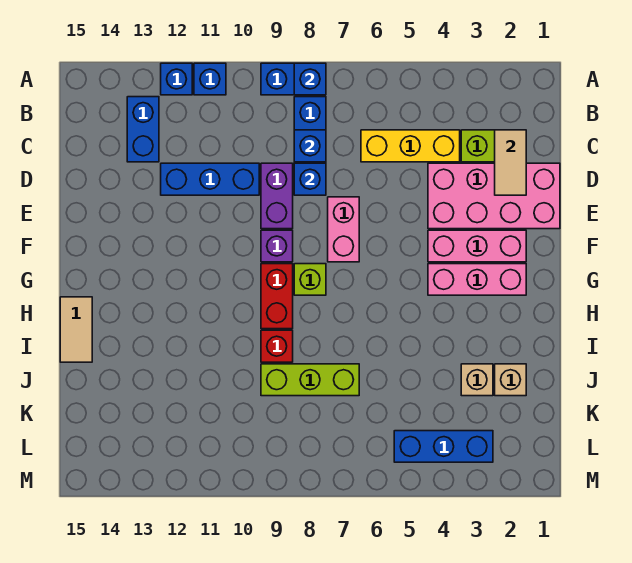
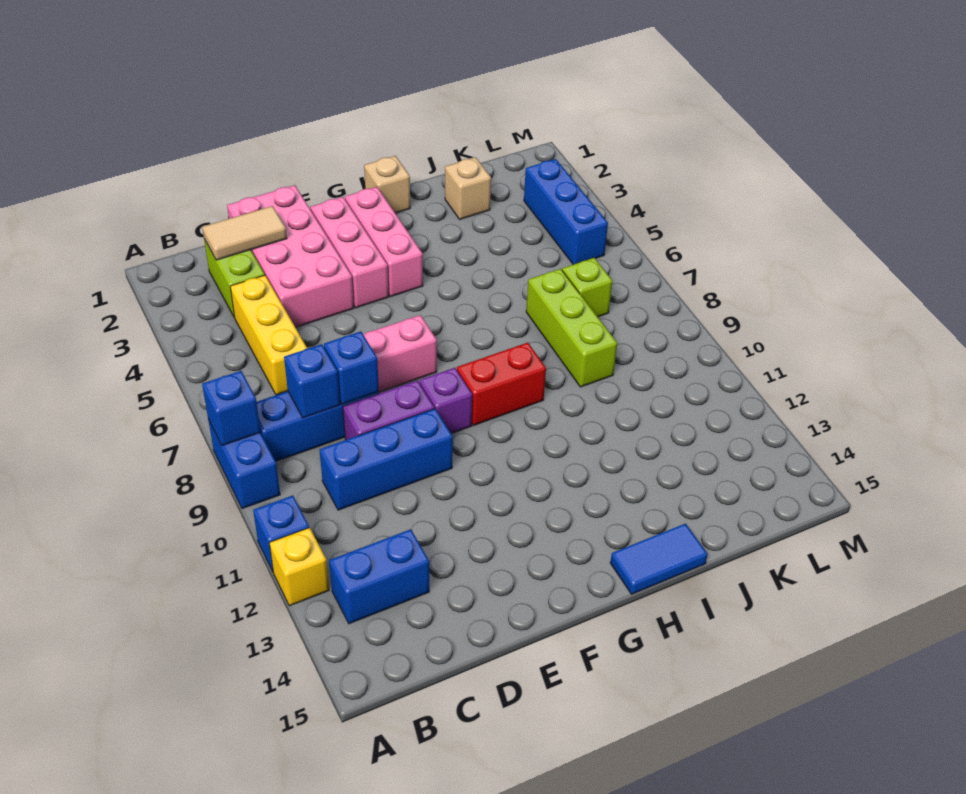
blue 1x1 brick [161,63,192,95] -> yellow 1x1 brick [269,528,329,606]
blue 1x3 brick [161,163,259,195] -> blue 1x3 brick turned to [320,409,453,510]
lime 1x1 brick [294,264,326,295] -> lime 1x1 brick moved to [562,258,612,317]
tan 1x2 tile [60,297,92,362] -> blue 1x2 tile [610,524,708,594]
red 1x1 brick [261,330,293,362] -> none
tan 1x1 brick [461,364,493,396] -> tan 1x1 brick moved to [364,156,410,213]

